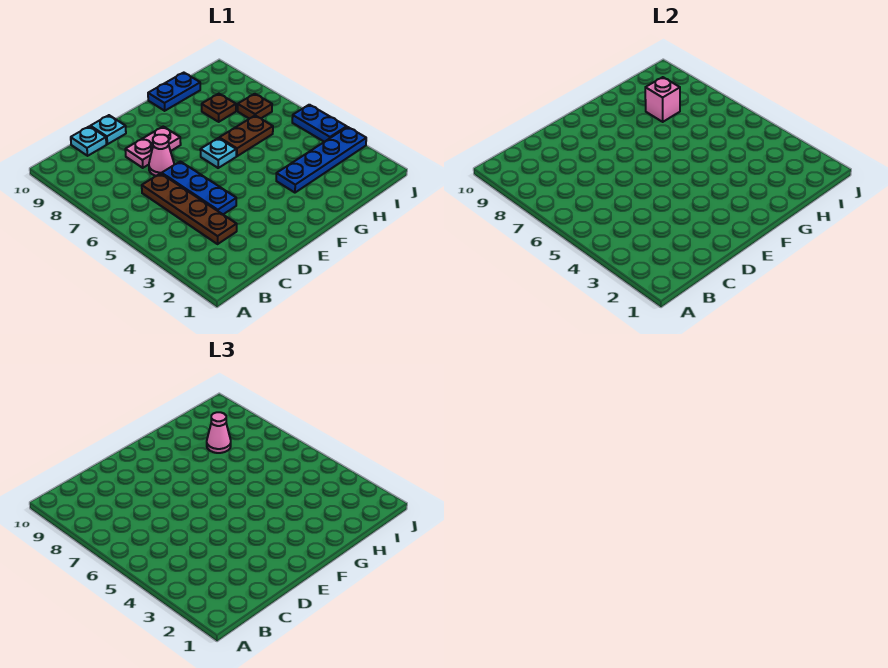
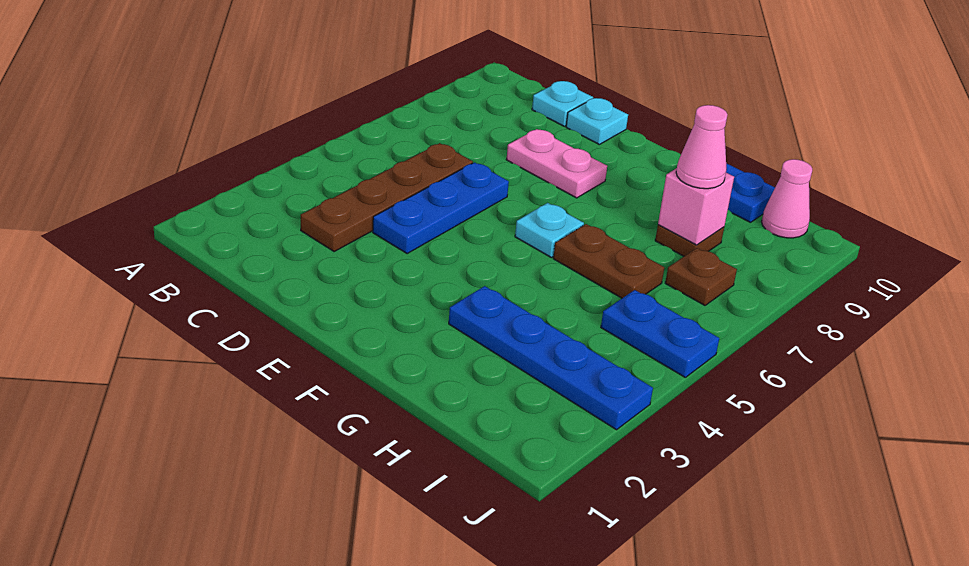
pink 1x1 cone [149,135,174,176] -> pink 1x1 cone moved to [762,159,812,238]
blue 1x2 plate [292,105,347,142] -> blue 1x2 plate turned to [601,290,719,377]

